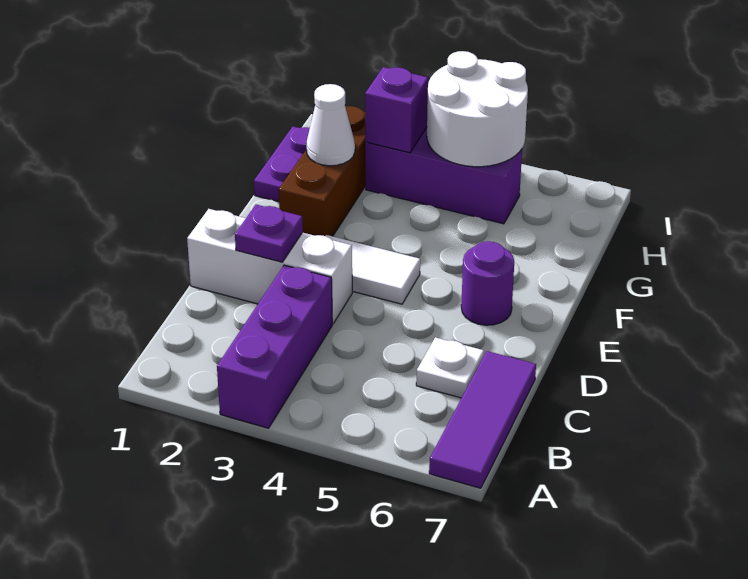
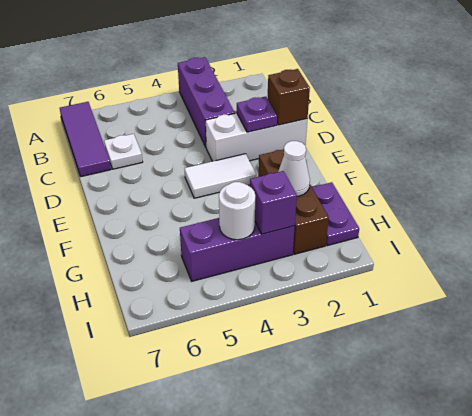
none -> brown 1x1 brick [268,69,310,125]
purple 1x1 round brick [461,241,514,325] -> none
white 2x2 round brick [427,51,528,167] -> white 1x1 round brick [219,182,255,240]

